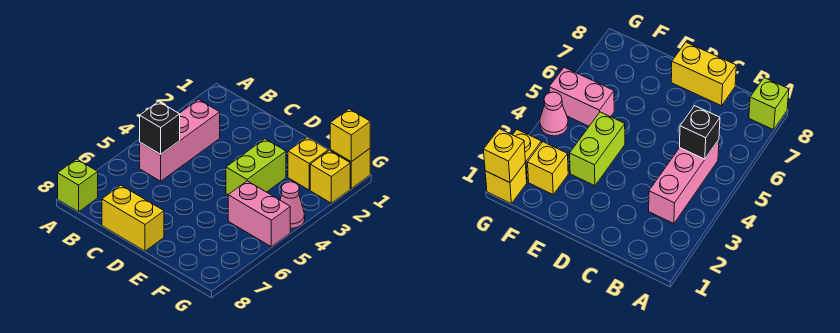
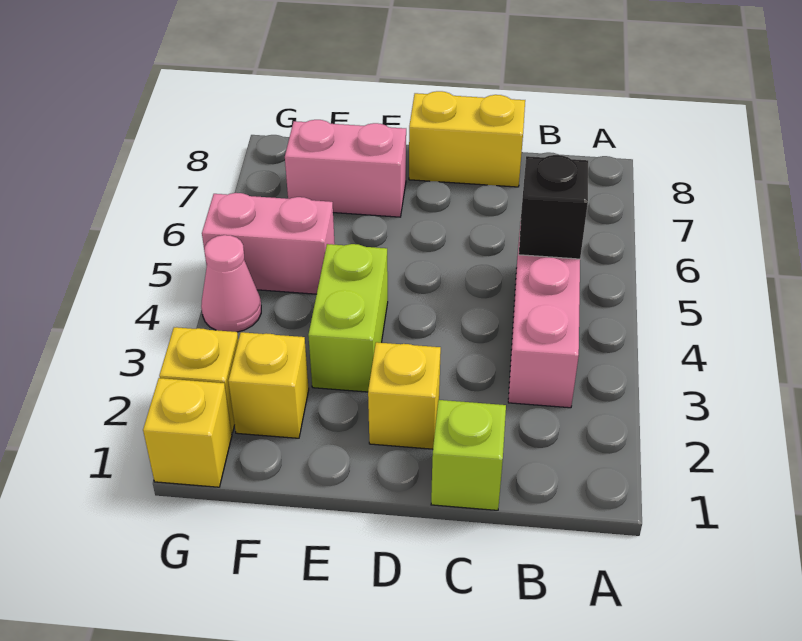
lime 1x1 brick [58,159,98,212] -> lime 1x1 brick moved to [431,400,506,510]
none -> pink 1x2 brick [285,120,406,217]
yellow 1x1 brick [330,109,370,162] -> yellow 1x1 brick moved to [368,342,441,449]

